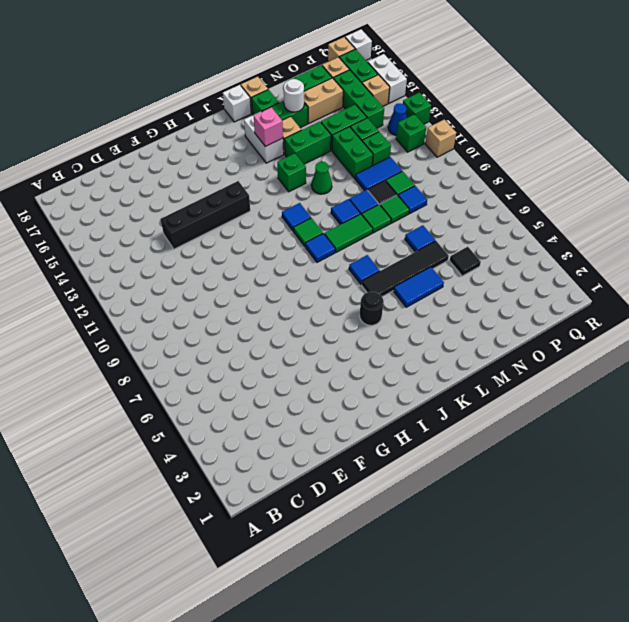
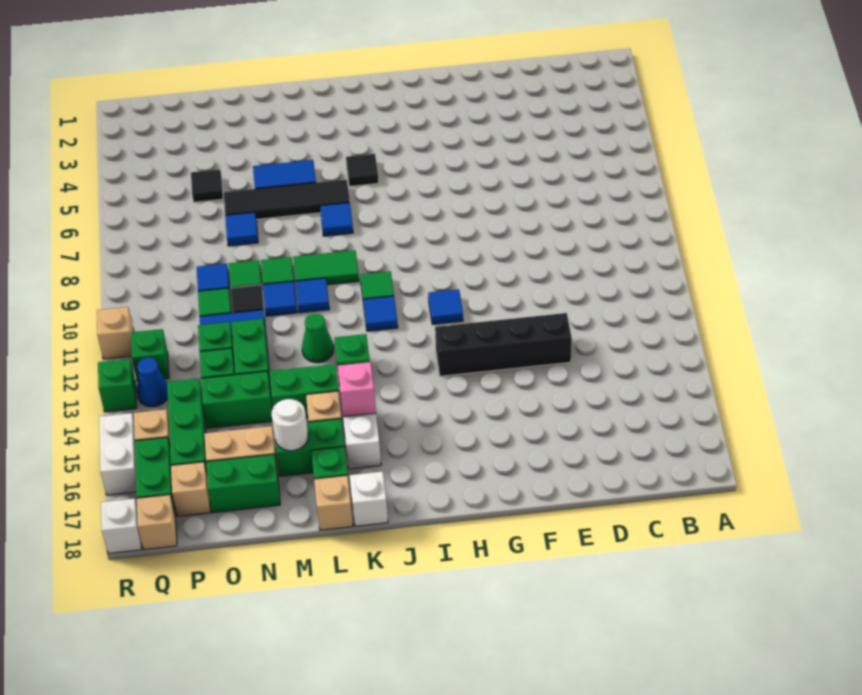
black 1x1 round brick [360,292,384,325] -> black 1x1 tile [346,154,379,186]
blue 1x1 tile [305,233,335,262] -> blue 1x1 tile moved to [428,289,463,324]

